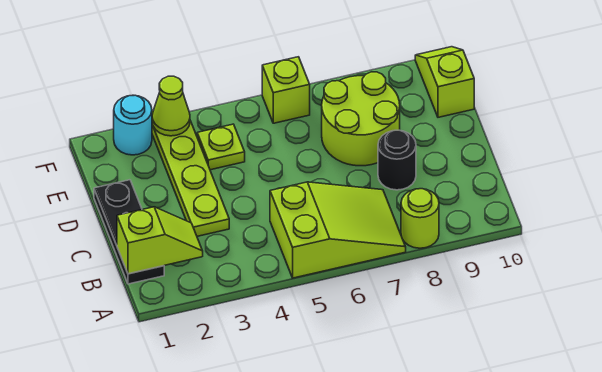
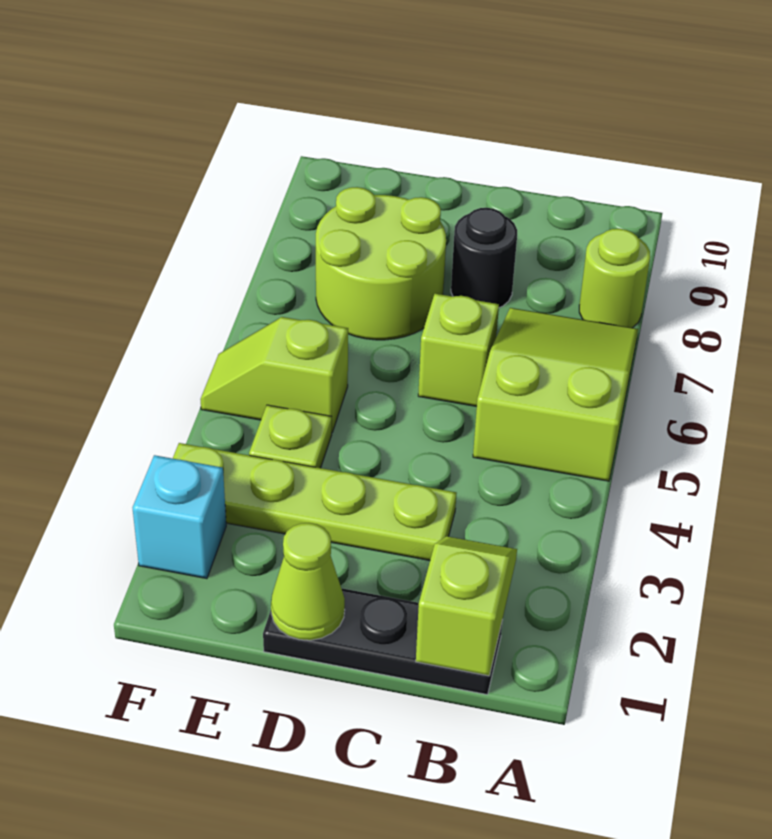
lime 1x2 slope [415,47,474,117] -> lime 1x2 slope moved to [200,317,348,432]
cyan 1x1 round brick [114,95,152,155] -> cyan 1x1 brick [133,455,226,579]
lime 1x1 cone [152,76,190,136] -> lime 1x1 cone moved to [271,523,345,640]
lime 1x1 brick [262,57,310,123] -> lime 1x1 brick moved to [418,294,499,407]

